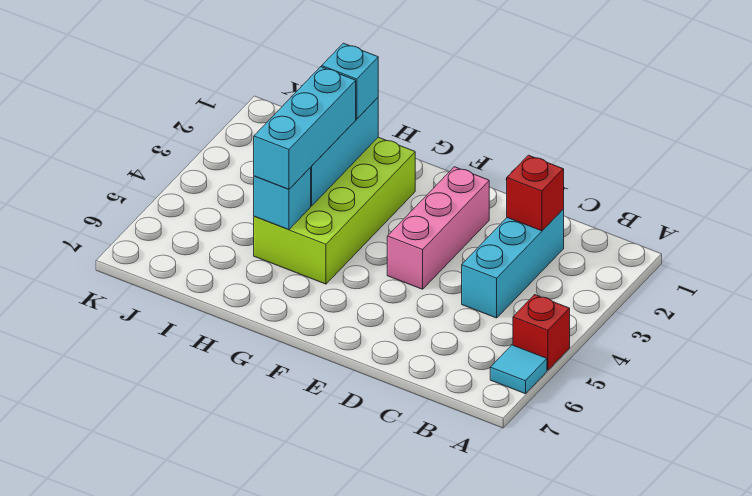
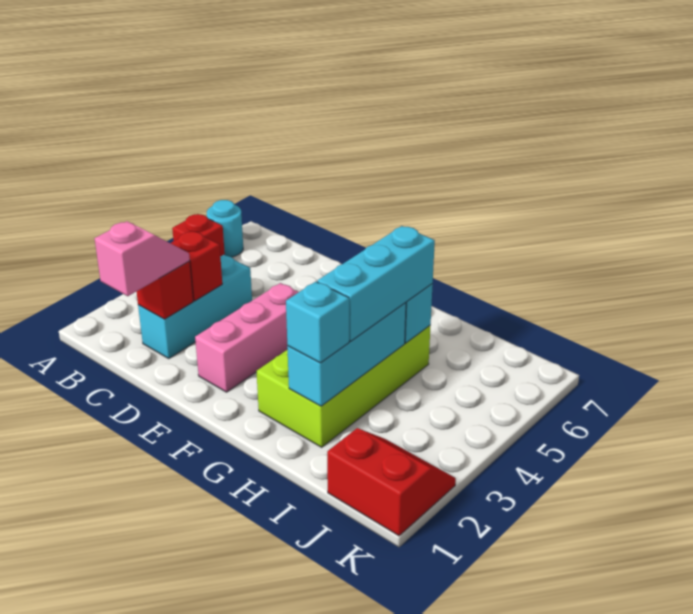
cyan 1x1 tile [490,345,547,394] -> cyan 1x1 round brick [207,200,243,257]
none -> pink 1x2 slope [95,221,190,296]
none -> red 1x1 brick [171,231,222,301]
none -> red 2x2 slope [327,428,456,536]

